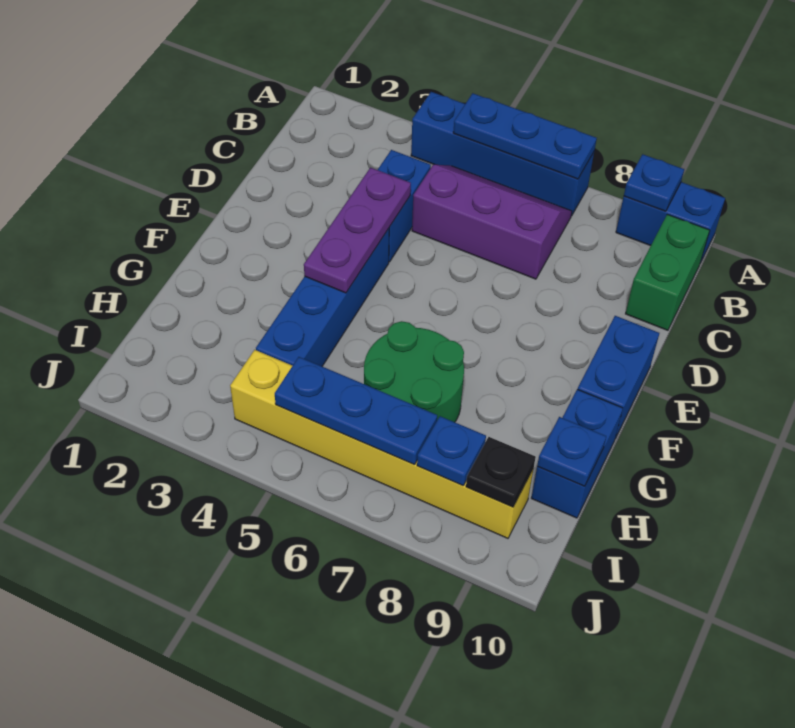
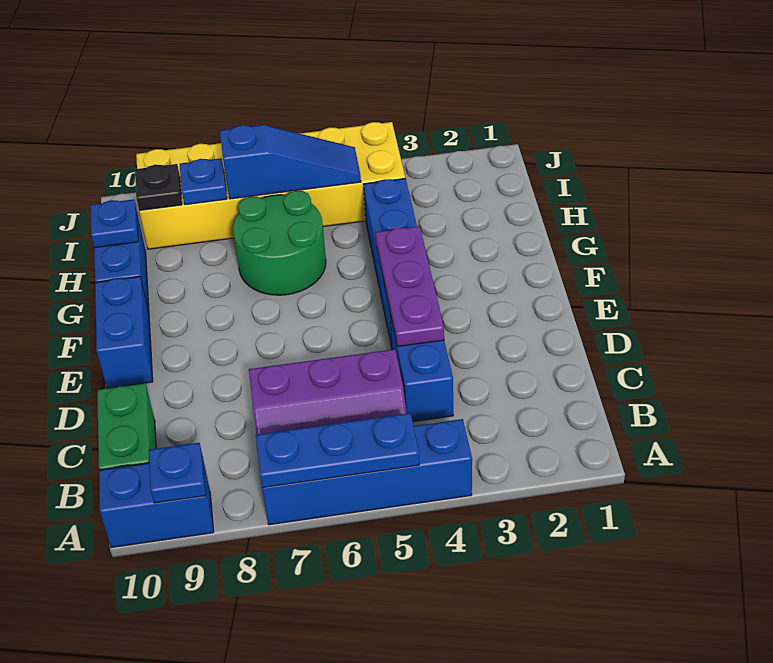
yellow 1x6 brick [230,350,534,538] -> yellow 2x6 brick [136,122,405,249]
blue 1x3 plate [275,357,437,465] -> blue 1x3 slope [220,125,361,199]

